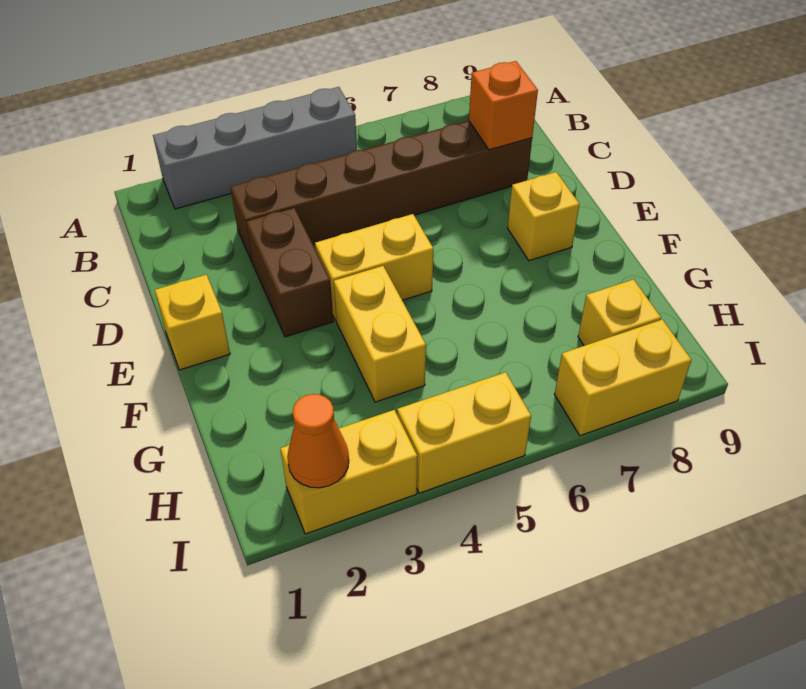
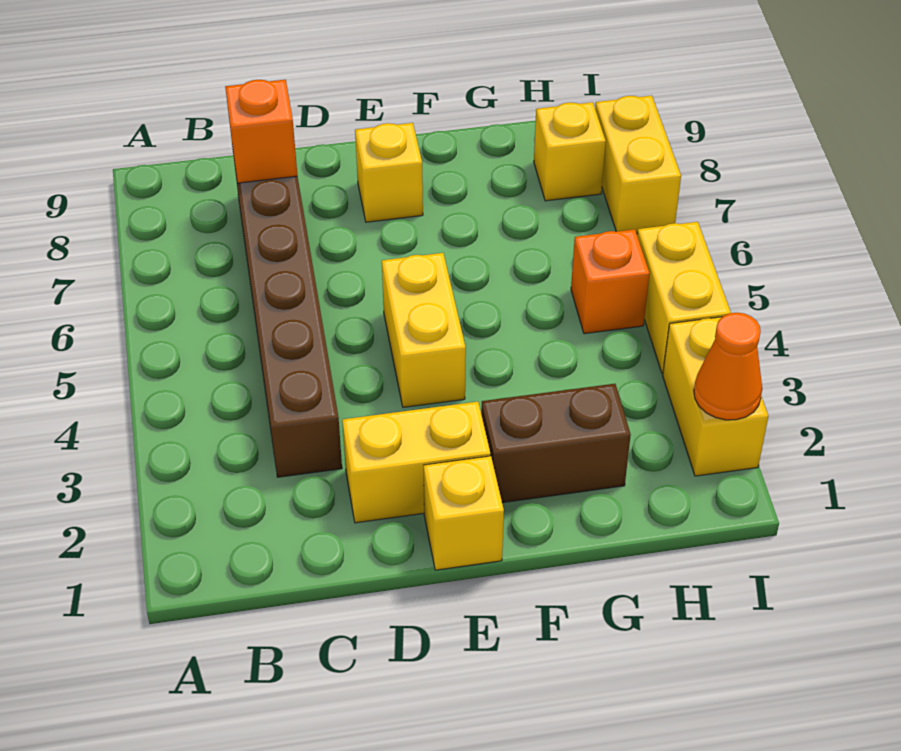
grey 1x4 brick [153,87,357,209] -> none
brown 1x2 brick [246,208,333,337] -> brown 1x2 brick moved to [481,384,631,503]
yellow 1x2 brick [334,266,426,402] -> yellow 1x2 brick moved to [342,402,490,523]
none -> orange 1x1 brick [571,229,650,334]

